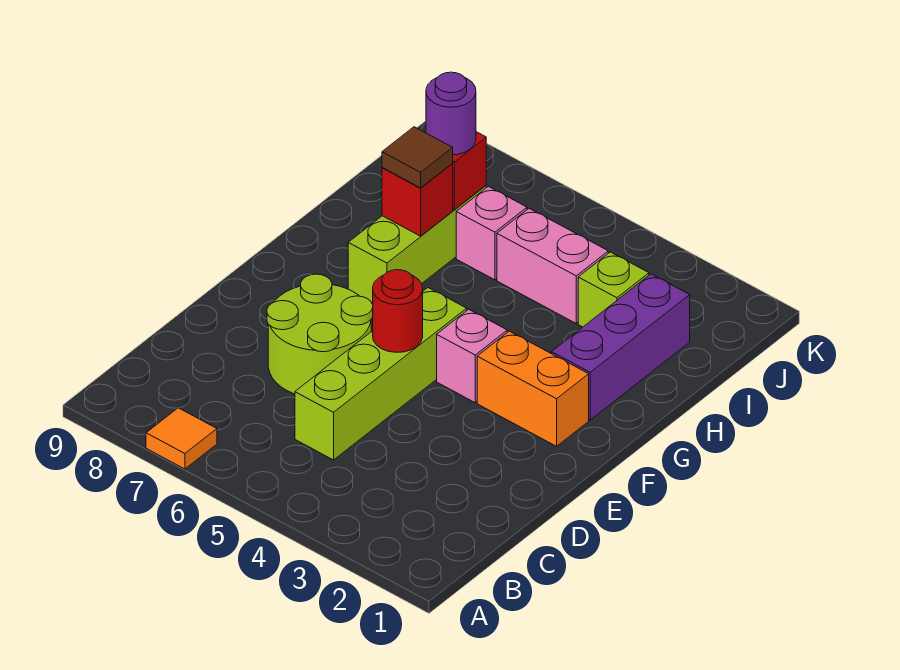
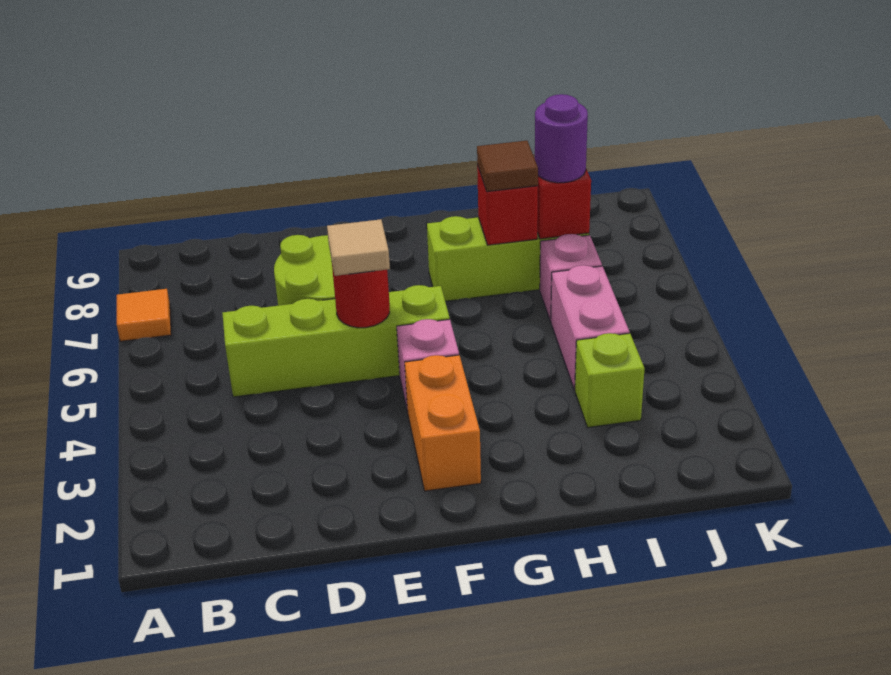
none -> tan 1x1 tile [327,219,390,276]
purple 1x3 brick [552,274,690,420] -> none

